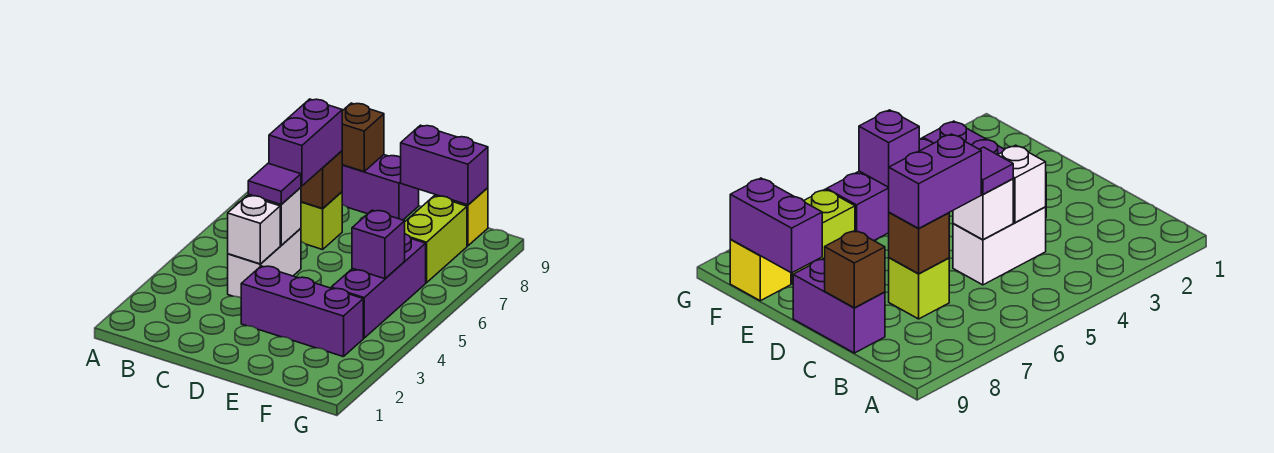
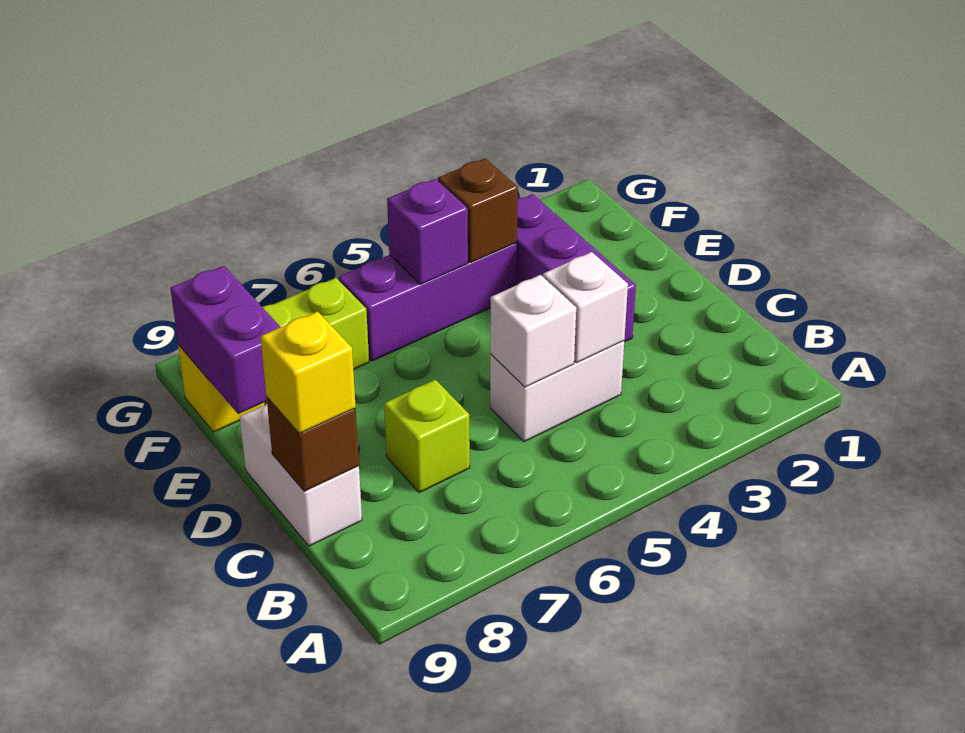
purple 1x1 tile [248,163,301,204] -> none
purple 1x2 brick [269,99,342,186] -> none
brown 1x1 brick [301,151,342,209] -> brown 1x1 brick moved to [438,158,518,263]
purple 1x2 brick [342,155,419,220] -> white 1x2 brick [240,404,362,546]
none -> yellow 1x1 brick [261,312,356,434]

